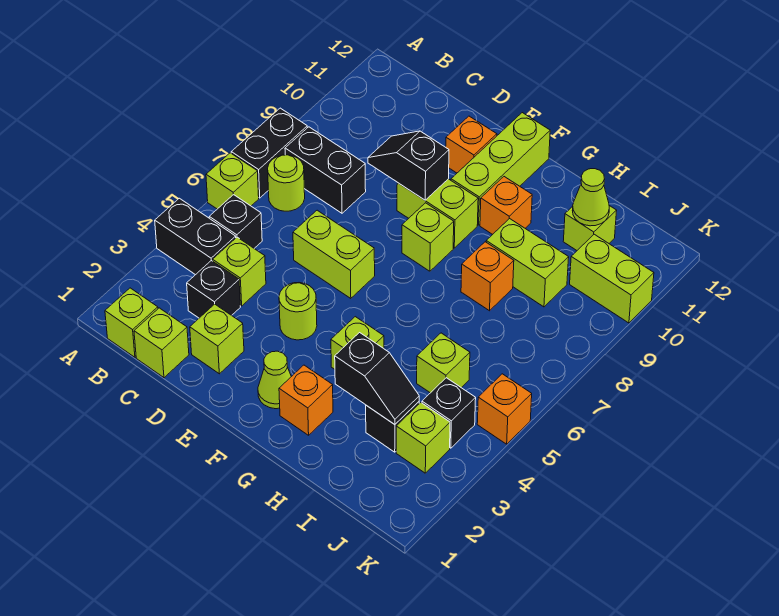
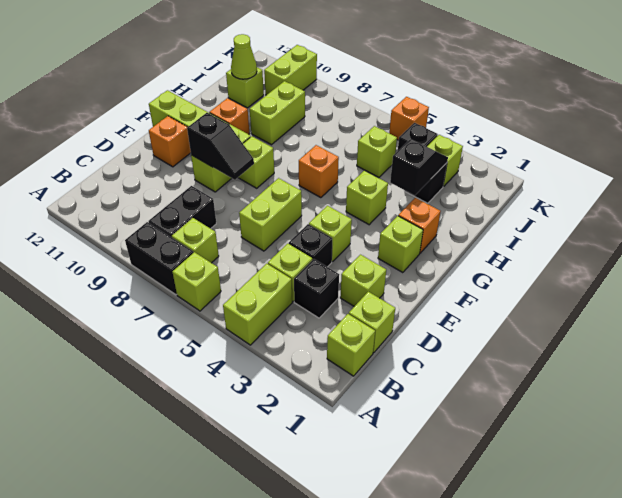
black 1x2 brick [155,198,236,275] -> lime 1x2 brick [223,263,292,345]
black 1x1 brick [209,195,262,248] -> black 1x1 brick moved to [289,224,332,267]
lime 1x1 round brick [268,155,305,211] -> lime 1x1 brick [172,218,219,263]
black 1x2 slope [368,131,449,200] -> black 1x2 slope turned to [187,113,254,180]
lime 1x1 round brick [279,283,317,340] -> lime 1x1 brick [309,206,352,262]
lime 1x1 cone [258,351,291,409] -> lime 1x1 brick [378,216,423,273]
orange 1x1 brick [461,242,514,311] -> orange 1x1 brick moved to [299,145,339,198]

